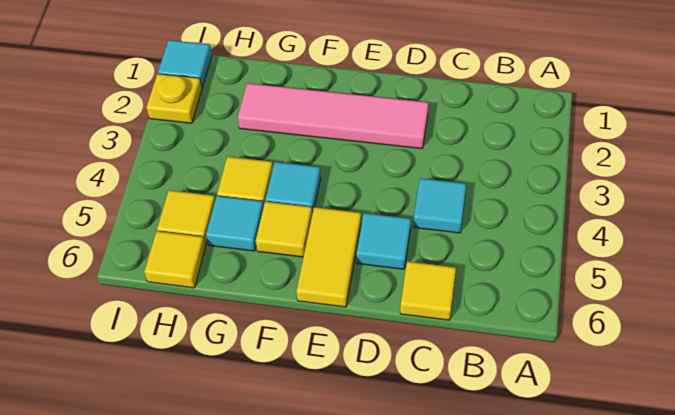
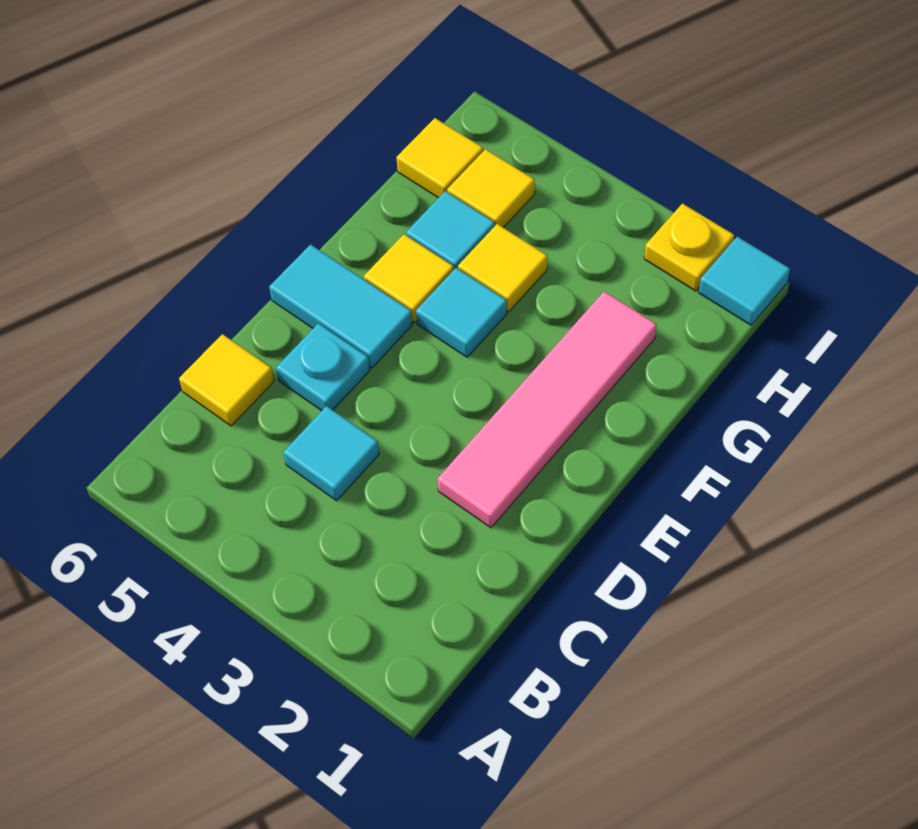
cyan 1x1 tile [356,213,411,269] -> cyan 1x1 plate [276,323,370,411]
yellow 1x2 tile [296,207,361,307] -> cyan 1x2 tile [269,245,413,368]

